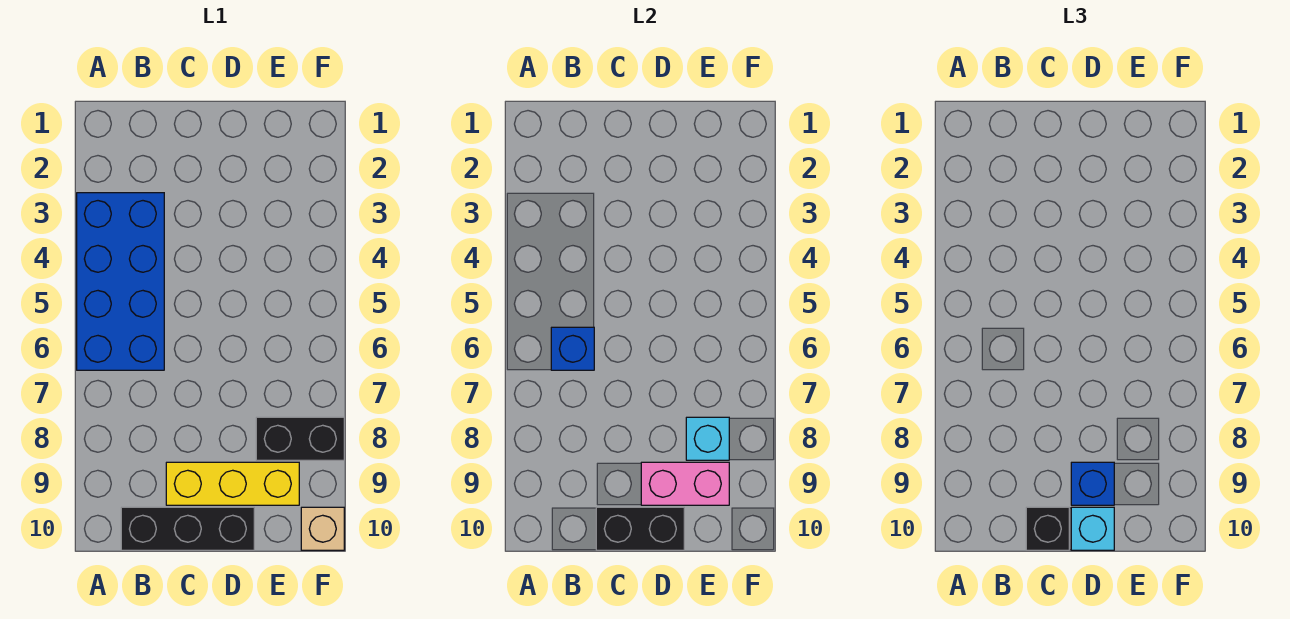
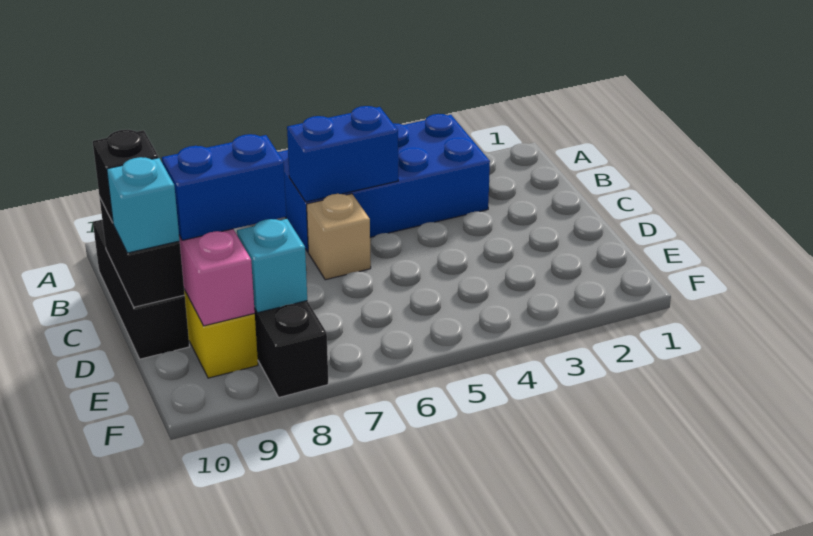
blue 1x1 brick [551,327,594,370] -> blue 1x2 brick [287,106,398,202]
blue 1x1 brick [1071,462,1114,505] -> blue 1x2 brick [162,134,286,240]
tan 1x1 brick [301,507,344,550] -> tan 1x1 brick moved to [307,194,371,280]

